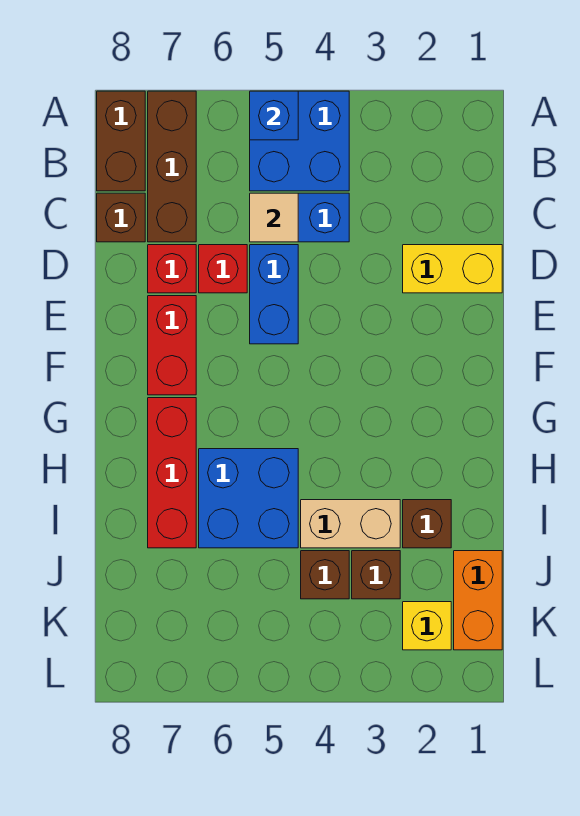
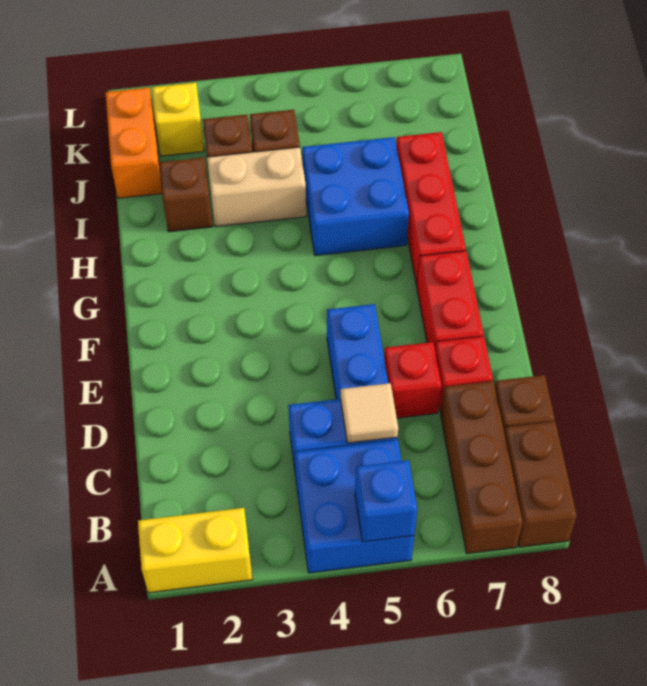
yellow 1x2 brick [403,245,502,293] -> yellow 1x2 brick moved to [138,508,253,593]

